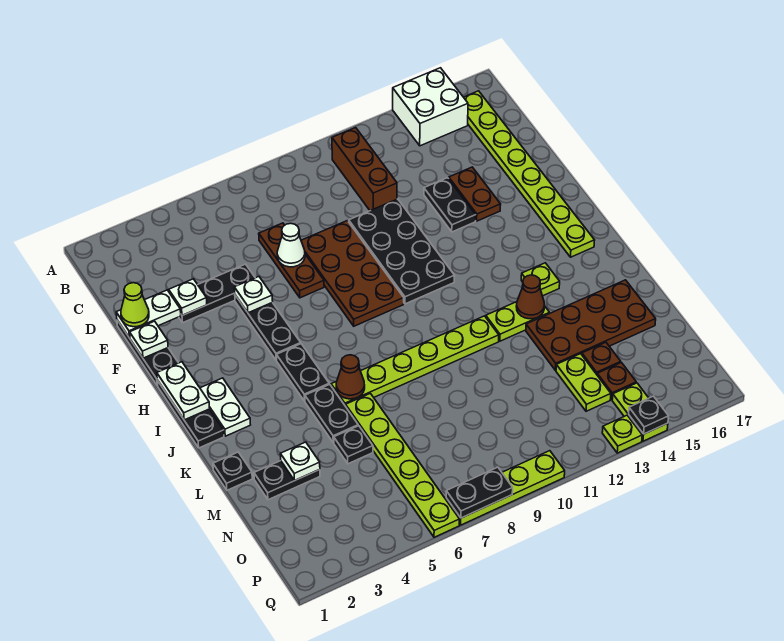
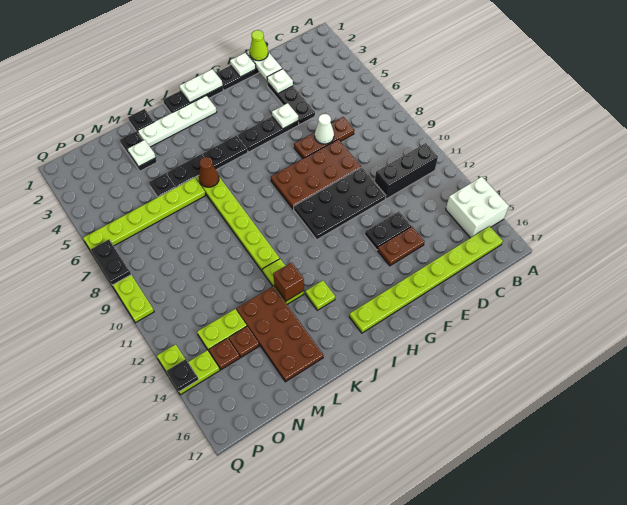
brown 1x3 brick [332,128,397,211] -> black 1x3 brick [375,143,438,199]
white 1x2 plate [200,378,250,436] -> white 1x4 plate [138,96,217,147]
brown 1x1 cone [516,275,545,319] -> brown 1x1 brick [273,263,304,301]

